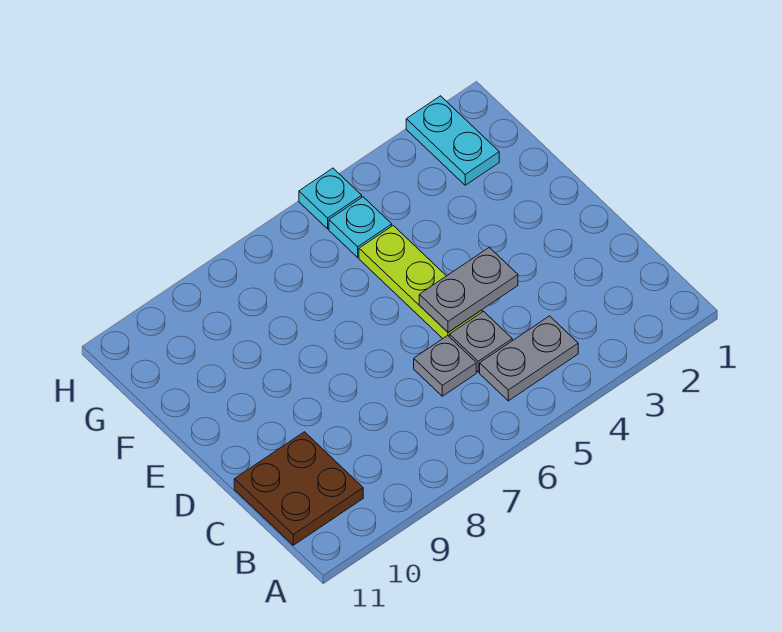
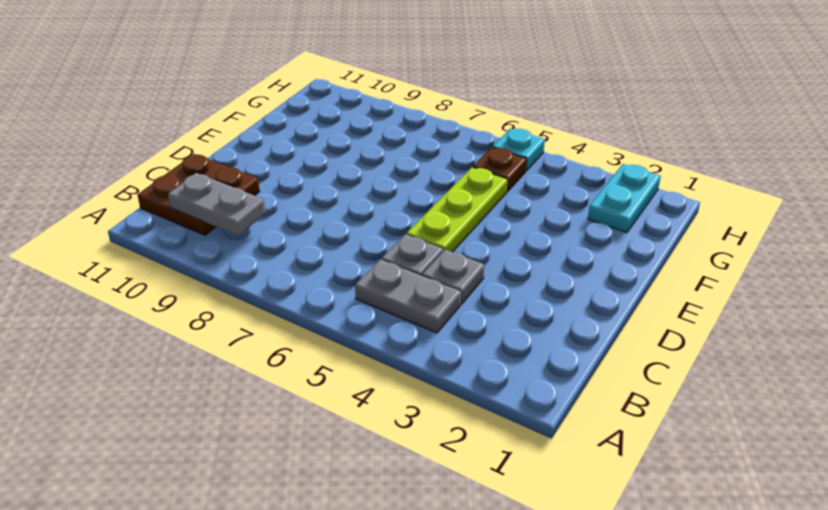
grey 1x1 plate [414,336,476,396] -> grey 1x1 plate moved to [422,249,484,304]
grey 1x2 plate [419,247,518,332] -> grey 1x2 plate moved to [168,173,265,236]
cyan 1x1 plate [329,197,392,257] -> brown 1x1 plate [473,147,527,191]

